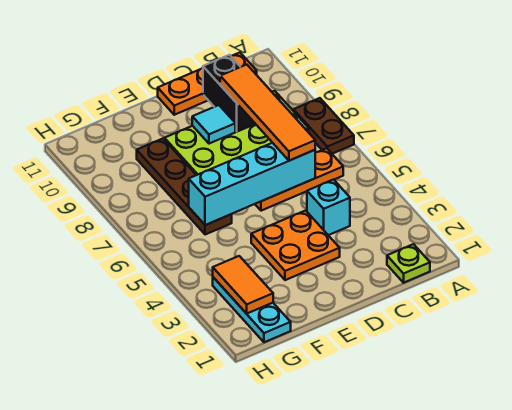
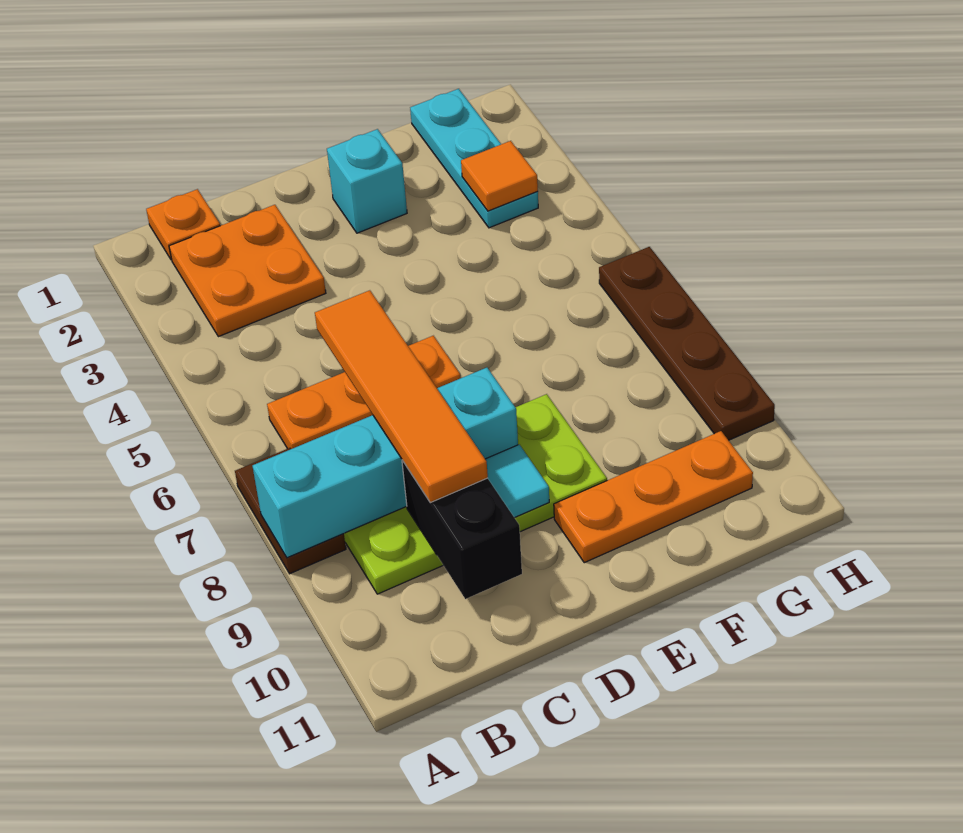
lime 1x1 plate [387,244,430,283] -> orange 1x1 plate [146,189,220,260]
orange 1x3 plate [158,53,257,115] -> orange 1x3 plate moved to [554,431,753,563]
cyan 1x1 brick [307,180,350,235] -> cyan 1x1 brick moved to [327,129,407,233]
cyan 1x4 brick [189,143,315,225] -> cyan 1x4 brick moved to [253,368,518,558]
orange 2x2 plate [251,211,340,280] -> orange 2x2 plate moved to [169,205,326,337]
brown 1x4 plate [137,139,232,235] -> brown 1x4 plate moved to [599,247,775,440]
orange 1x2 tile [213,256,273,314] -> orange 1x1 tile [461,141,538,211]

